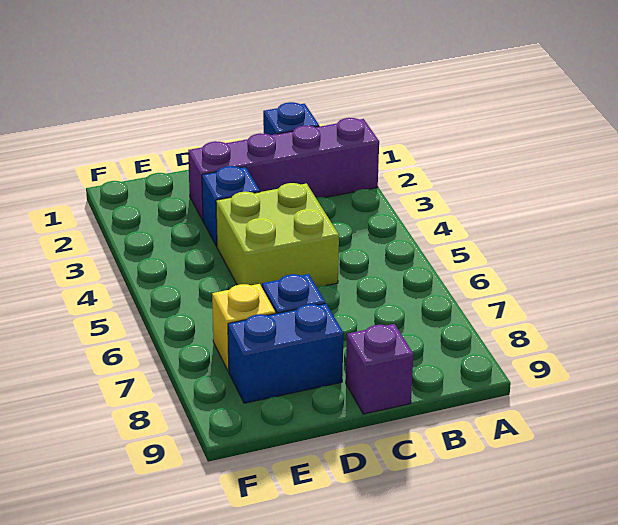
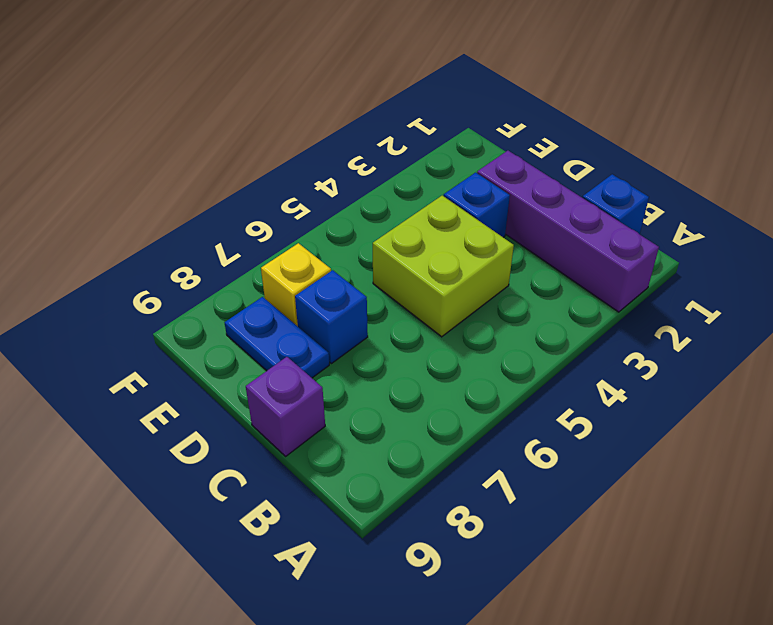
blue 1x2 brick [228,303,344,403] -> blue 1x2 plate [225,297,329,378]

